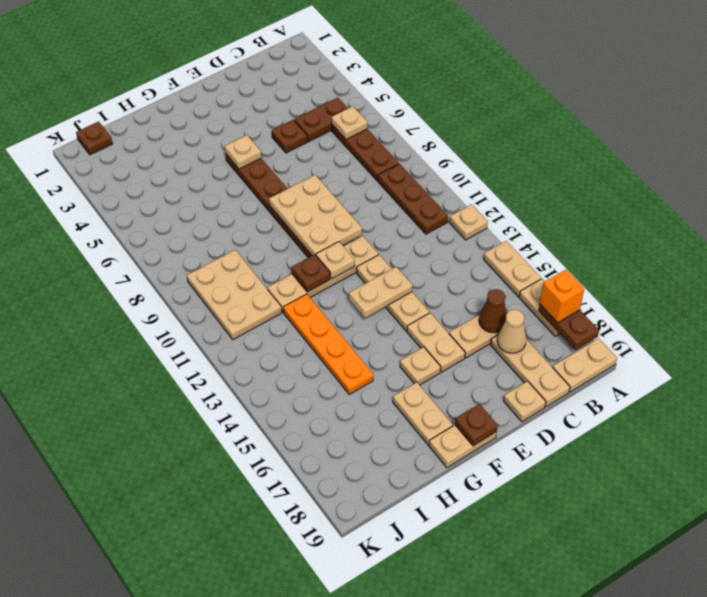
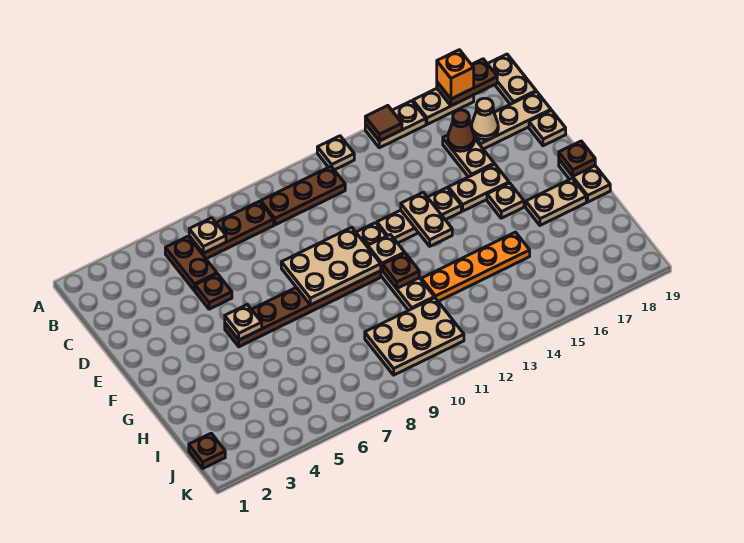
none -> brown 1x1 tile [365,106,402,141]

